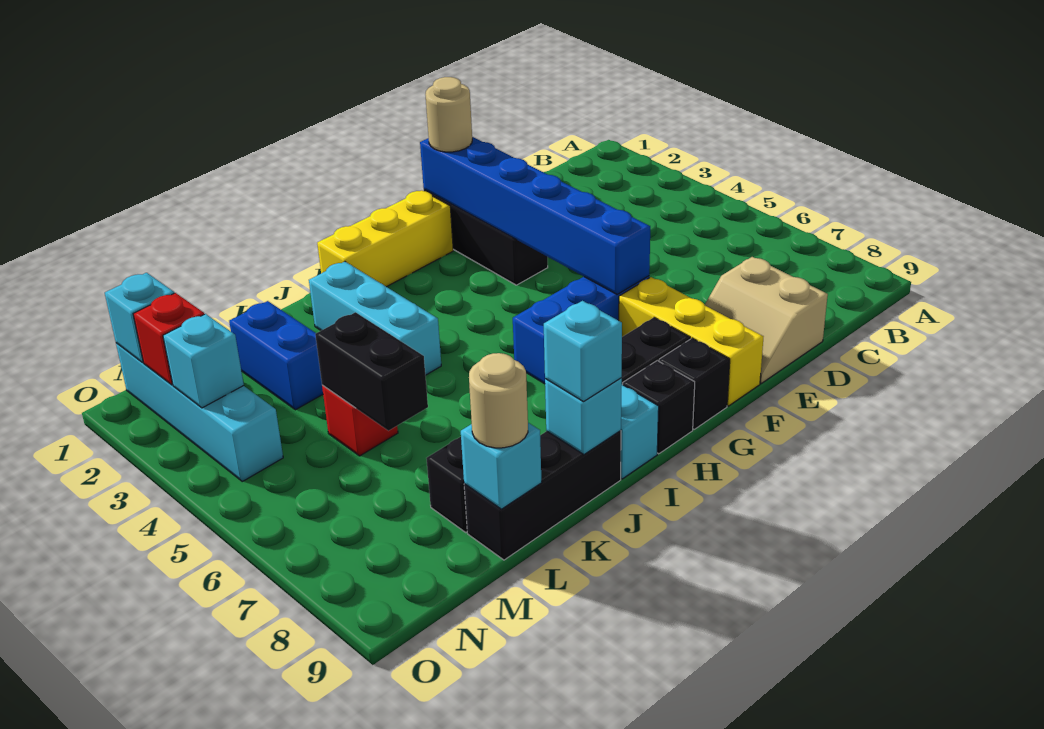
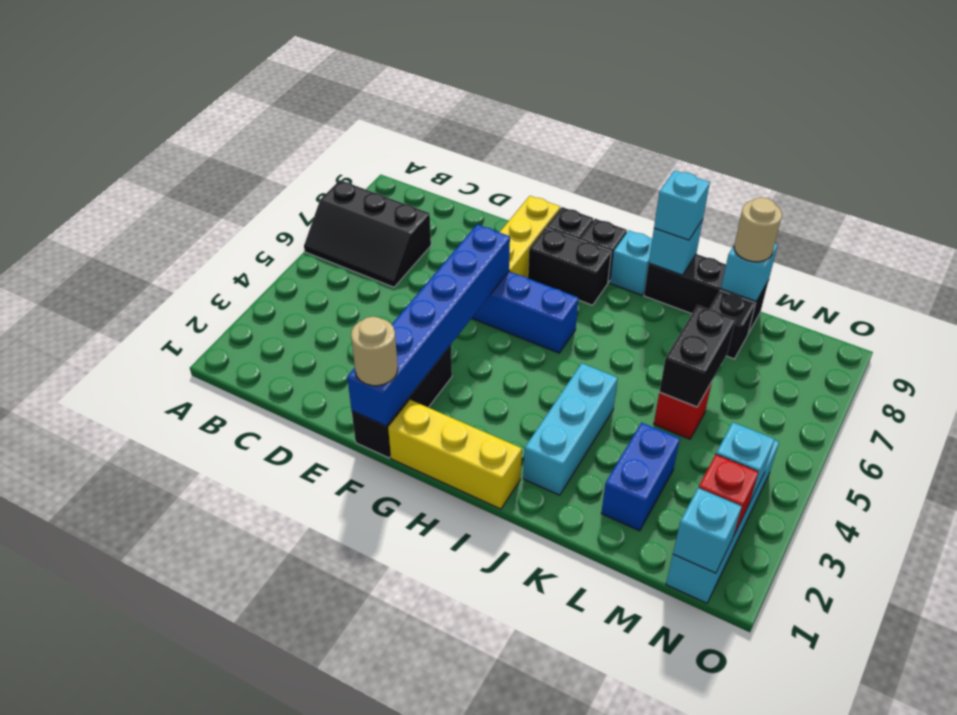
none -> black 2x3 slope [304,180,431,287]
tan 2x2 slope [705,257,828,383] -> none

